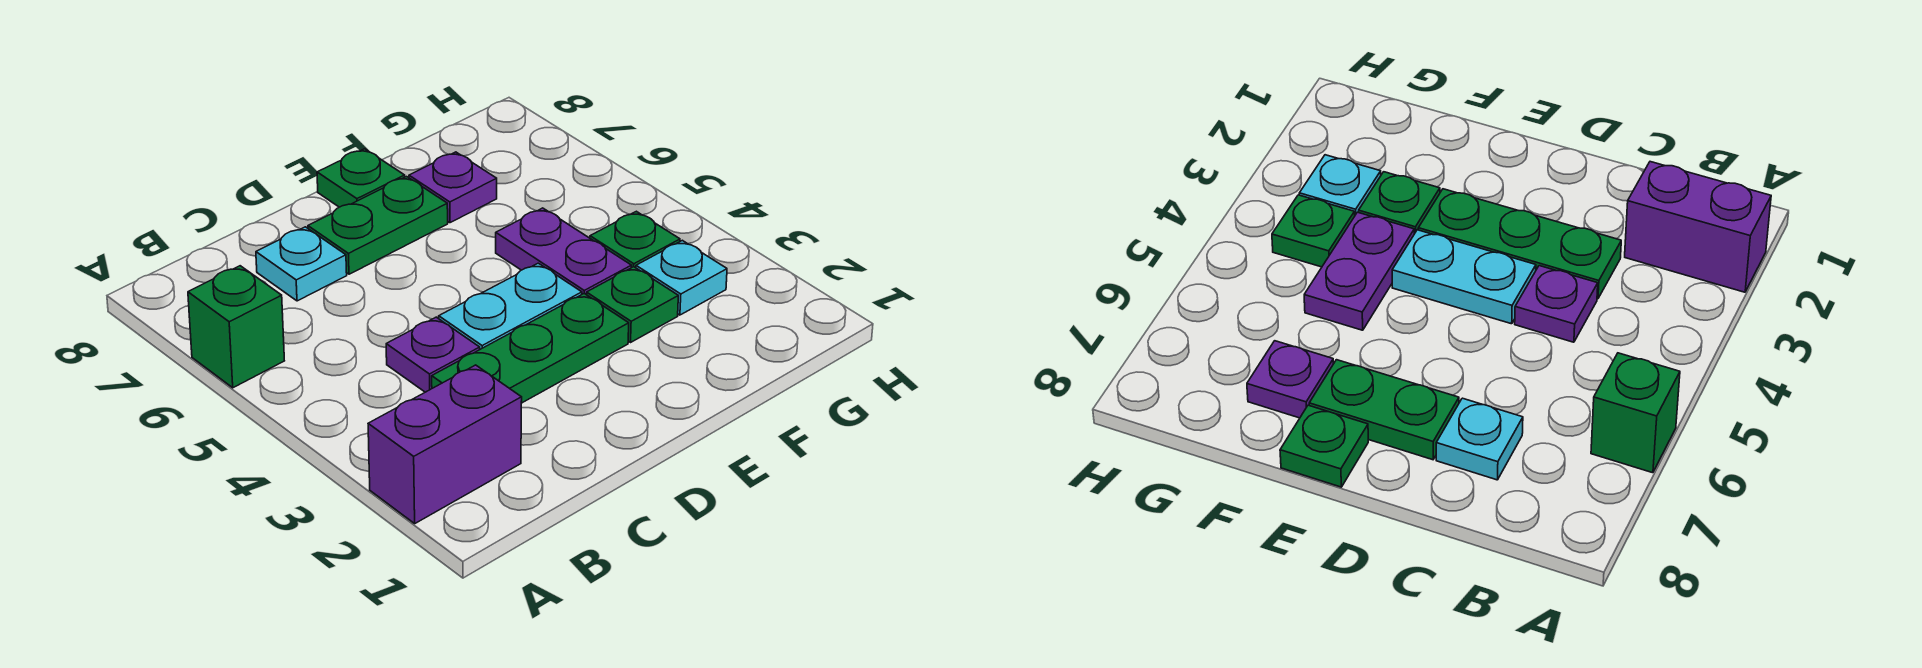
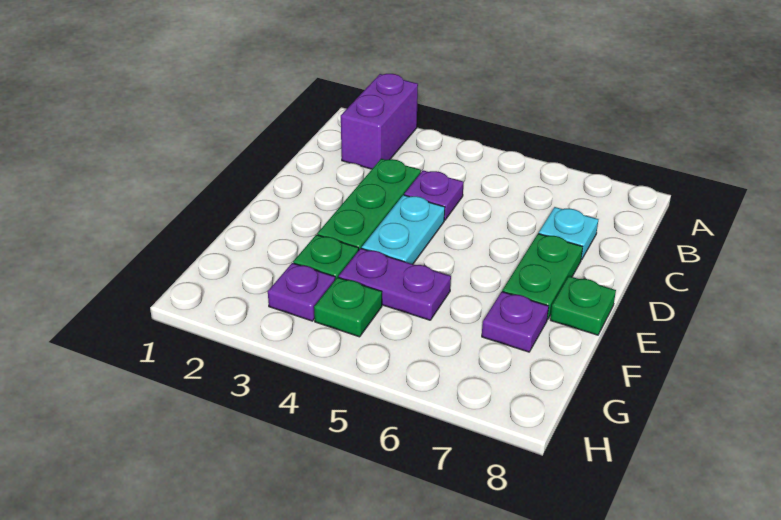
green 1x1 brick [188,266,284,388] -> none
cyan 1x1 plate [636,240,727,315] -> purple 1x1 plate [268,263,335,321]

